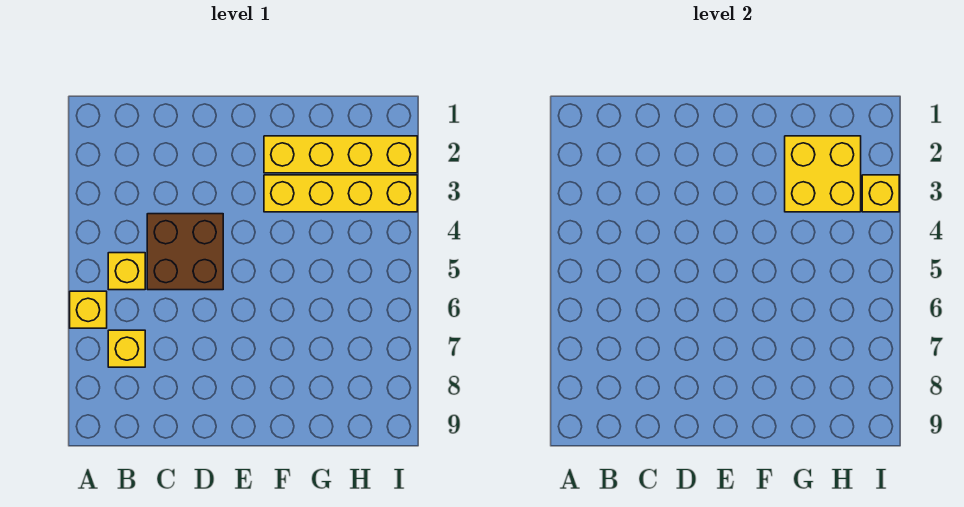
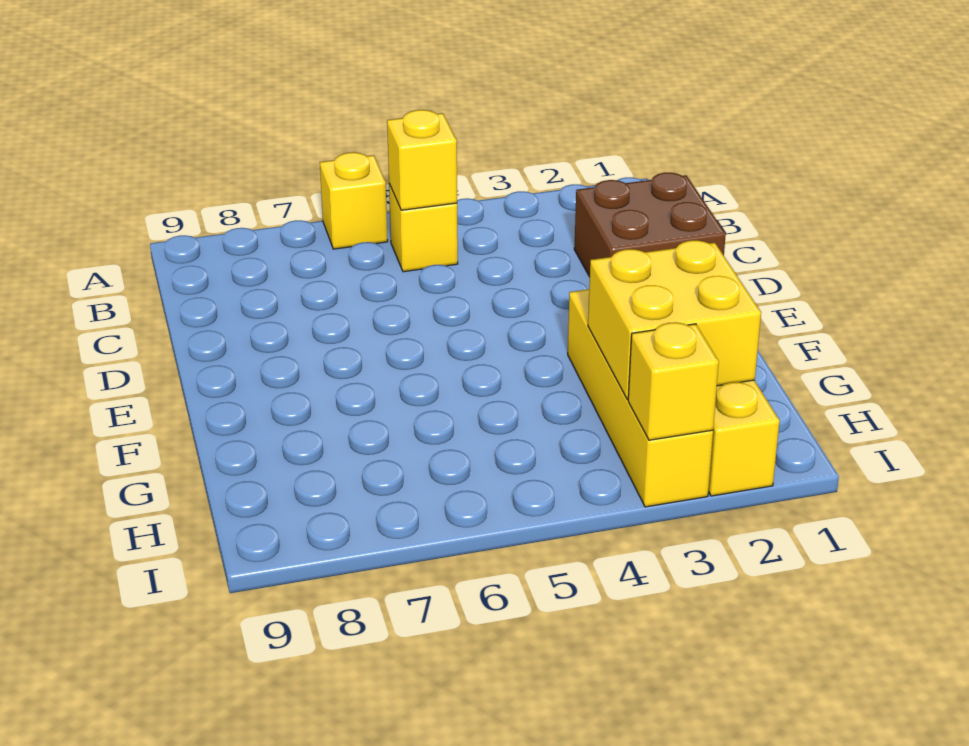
yellow 1x1 brick [108,330,145,367] -> yellow 1x1 brick moved to [387,110,457,210]
brown 2x2 brick [147,214,223,290] -> brown 2x2 brick moved to [574,173,726,277]

